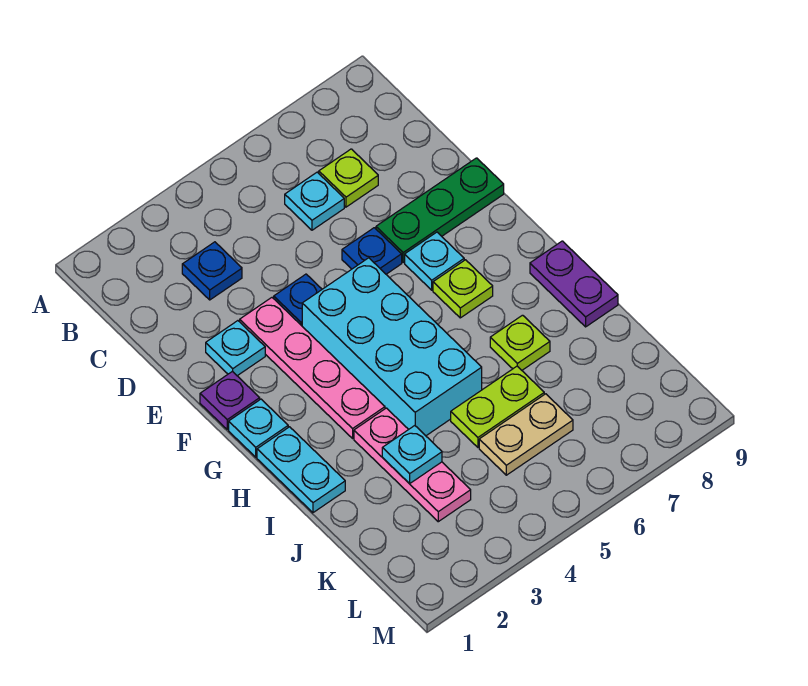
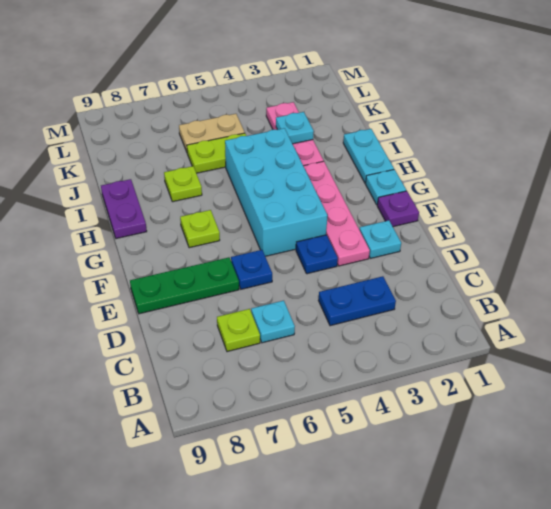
blue 1x1 plate [182,242,242,300] -> blue 1x2 plate [319,276,396,326]
cyan 1x1 plate [405,232,464,290] -> none

